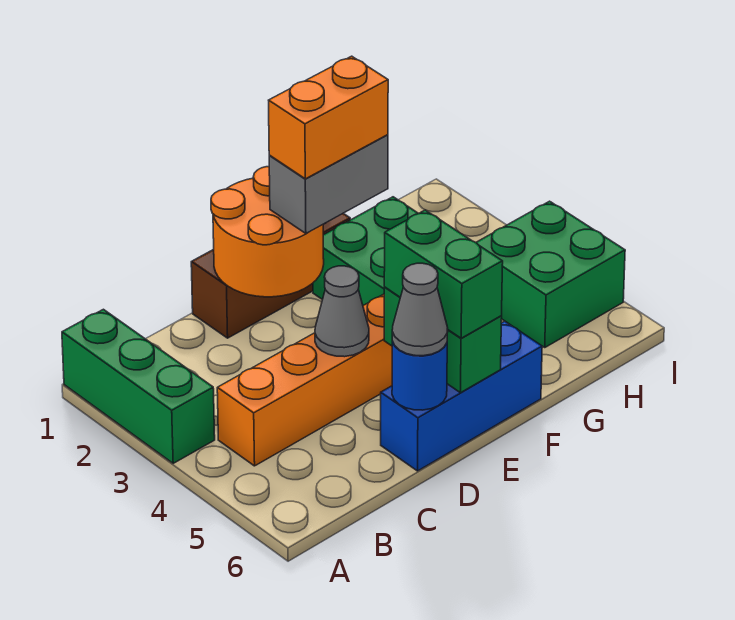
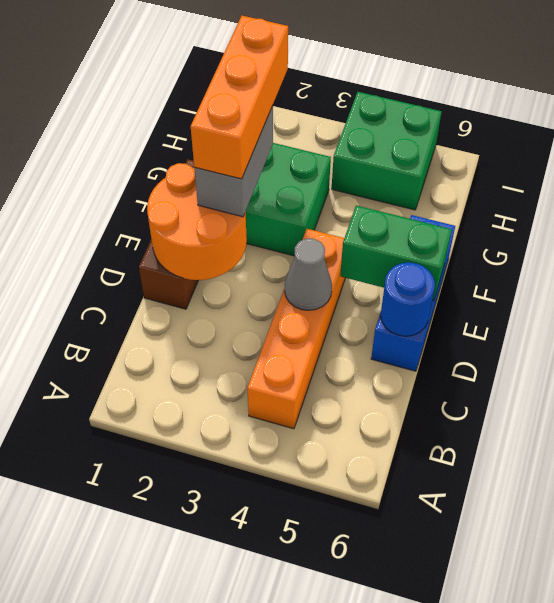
green 1x3 brick [62,309,215,463] -> none
grey 1x1 cone [392,263,448,356] -> none
orange 1x2 brick [269,56,388,179] -> orange 1x3 brick [191,16,288,179]
green 1x2 brick [384,210,503,338] -> none

